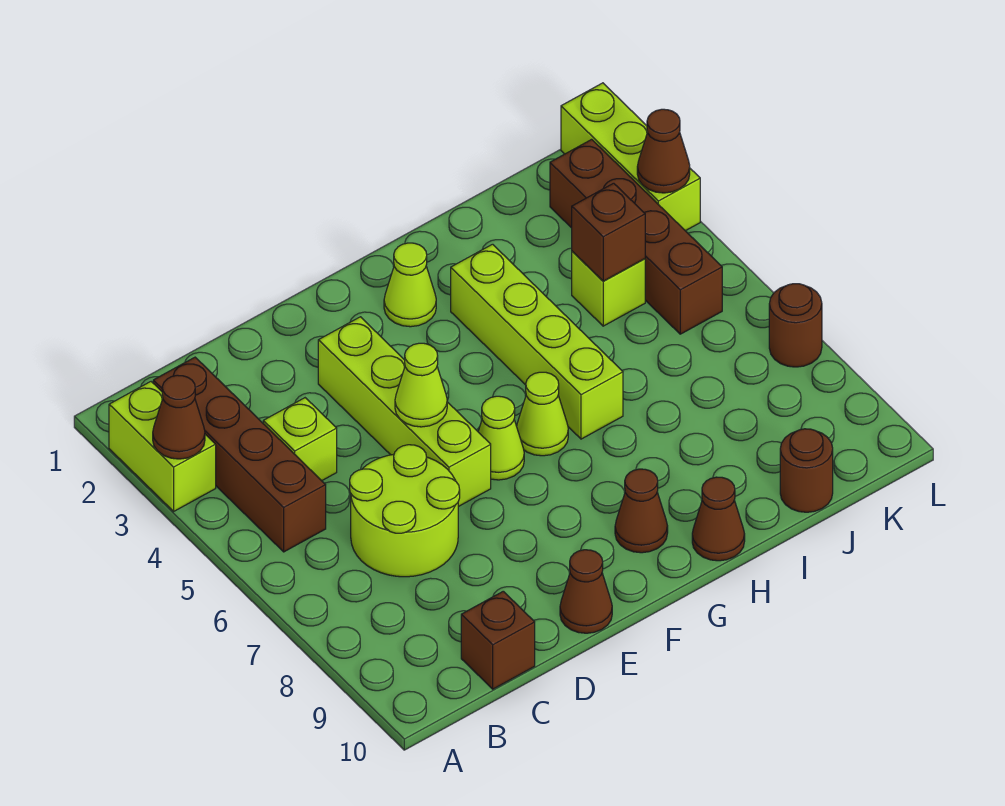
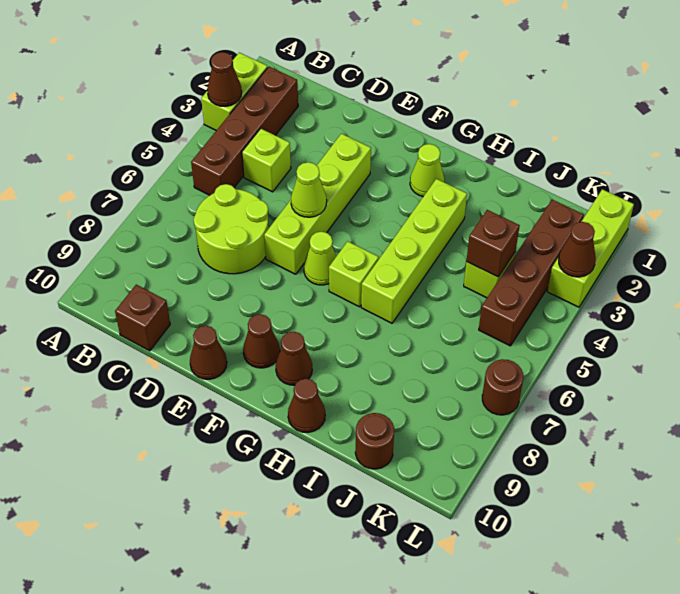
none -> brown 1x1 cone [243,314,280,368]
lime 1x1 cone [517,372,568,456] -> lime 1x1 brick [329,241,379,307]

